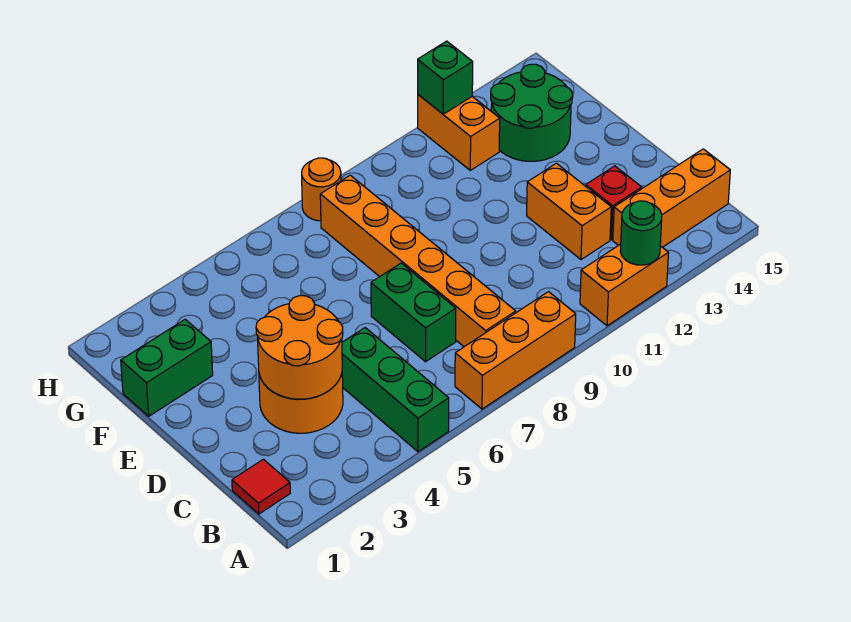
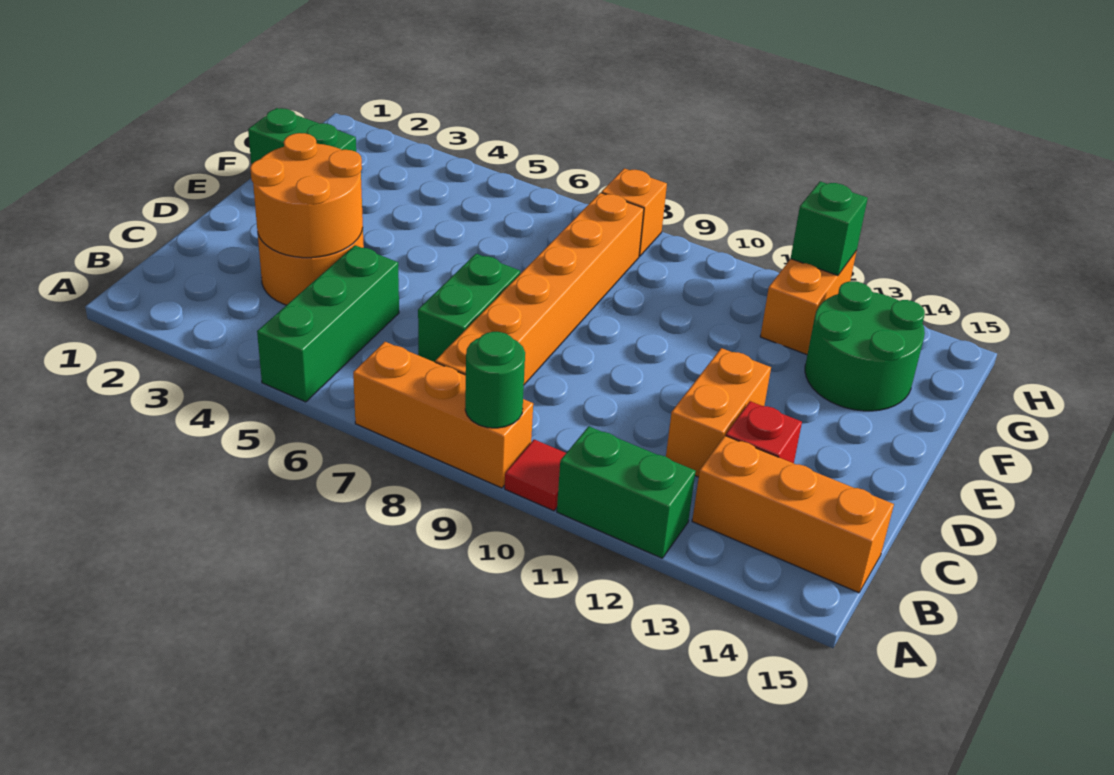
orange 1x2 brick [580,244,668,326] -> green 1x2 brick [557,426,696,558]
green 1x1 round brick [620,201,662,265] -> green 1x1 round brick moved to [465,332,525,428]
red 1x1 tile [232,459,290,514] -> red 1x1 tile moved to [505,440,566,511]
orange 1x1 round brick [302,158,341,221] -> orange 1x1 brick [602,168,667,256]

